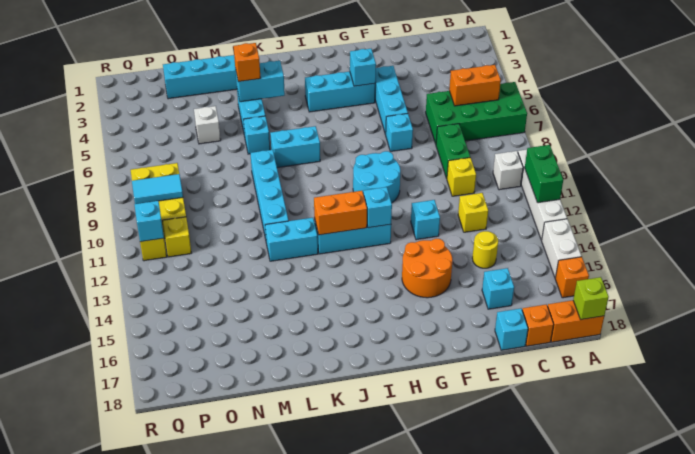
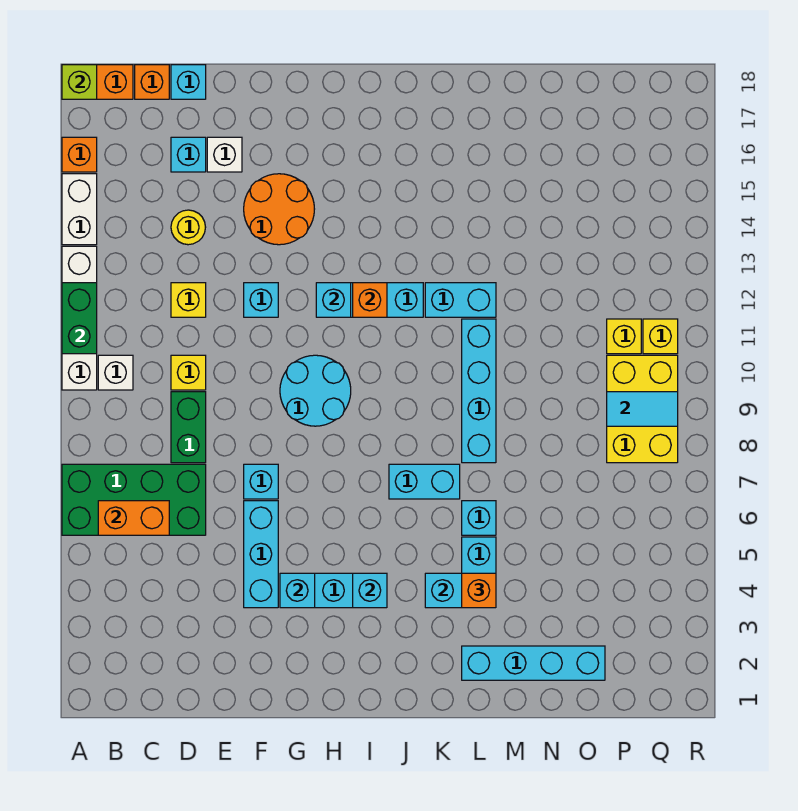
orange 1x2 brick [314,191,367,235] -> orange 1x1 brick [353,283,387,317]
white 1x1 brick [194,106,221,144] -> white 1x1 brick moved to [207,137,242,172]
cyan 1x1 brick [134,201,164,242] -> cyan 1x1 brick moved to [353,573,387,608]

